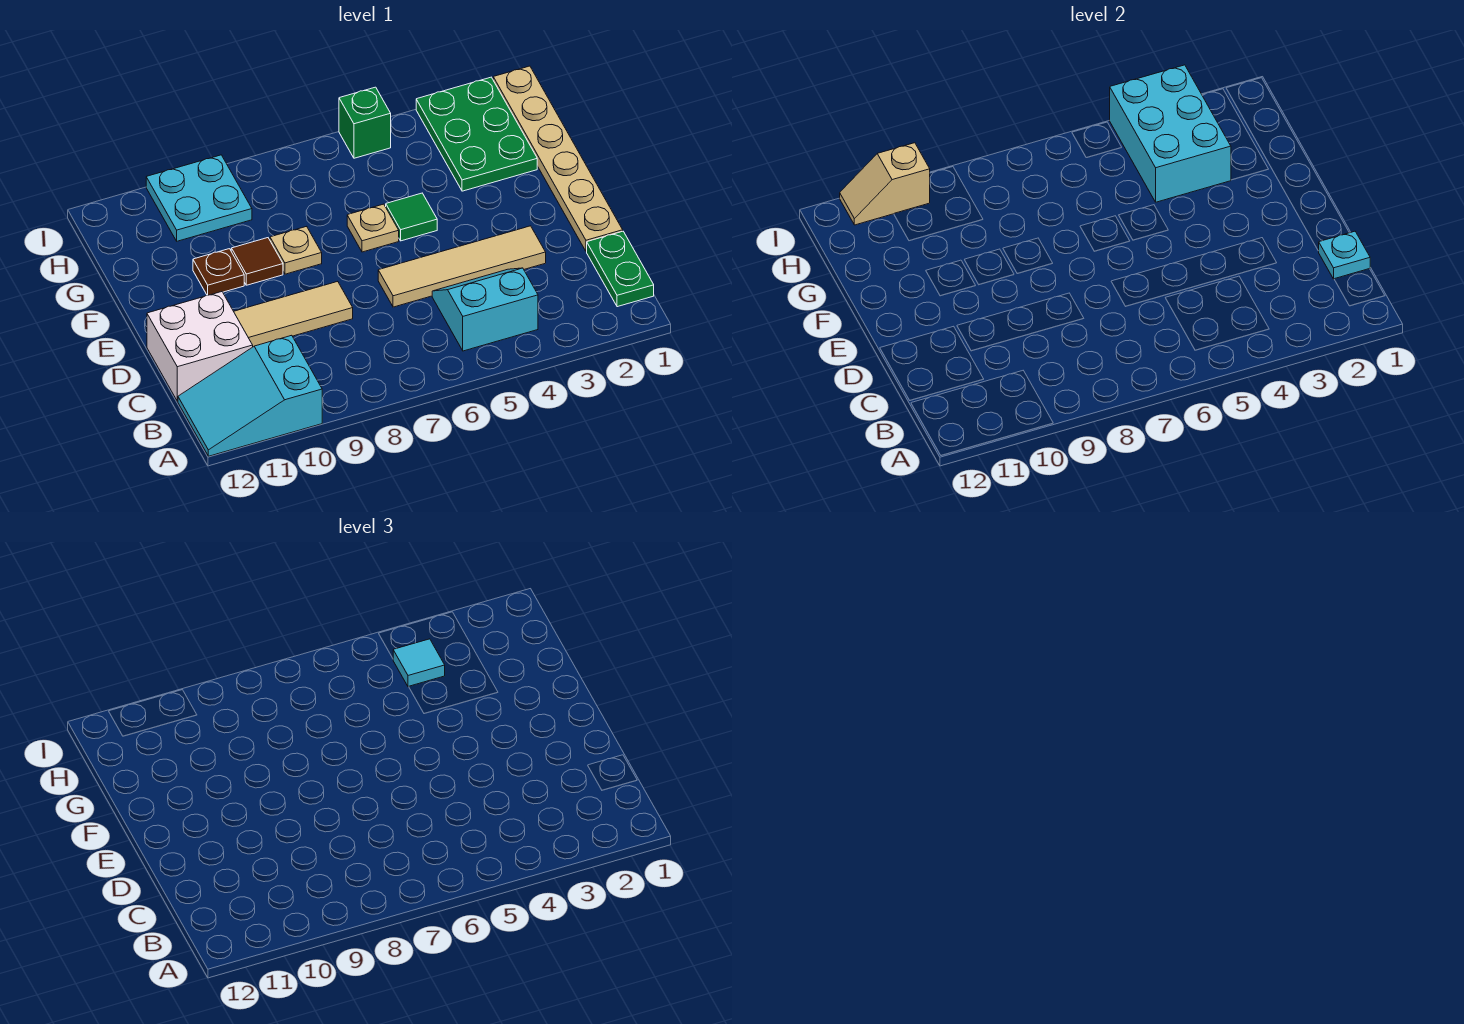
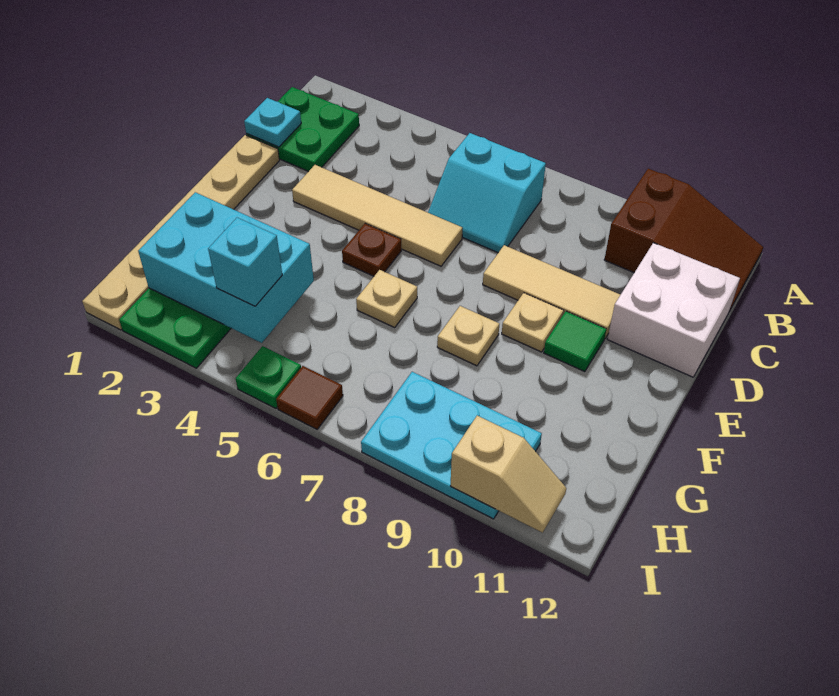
cyan 2x3 slope [178,335,322,456] -> brown 2x3 slope [604,169,763,311]
green 1x2 plate [587,231,654,307] -> green 2x2 plate [246,87,359,172]
cyan 2x2 slope [432,268,538,351] -> cyan 2x2 slope moved to [428,133,546,253]
none -> tan 1x1 plate [502,293,563,352]
green 1x1 tile [386,193,437,241] -> green 1x1 tile moved to [544,311,606,372]
brown 1x1 tile [231,238,283,285] -> brown 1x1 tile moved to [276,366,343,429]
brown 1x1 plate [193,249,244,295] -> brown 1x1 plate moved to [342,224,401,276]
cyan 2x3 brick [1110,65,1231,202] -> cyan 2x3 brick turned to [138,192,314,343]
cyan 1x1 tile [393,639,445,687] -> cyan 1x1 brick [208,218,282,306]
cyan 2x2 plate [146,155,252,241] -> cyan 2x3 plate [361,372,542,519]
green 1x1 brick [339,87,391,158] -> green 1x1 plate [236,346,301,408]

